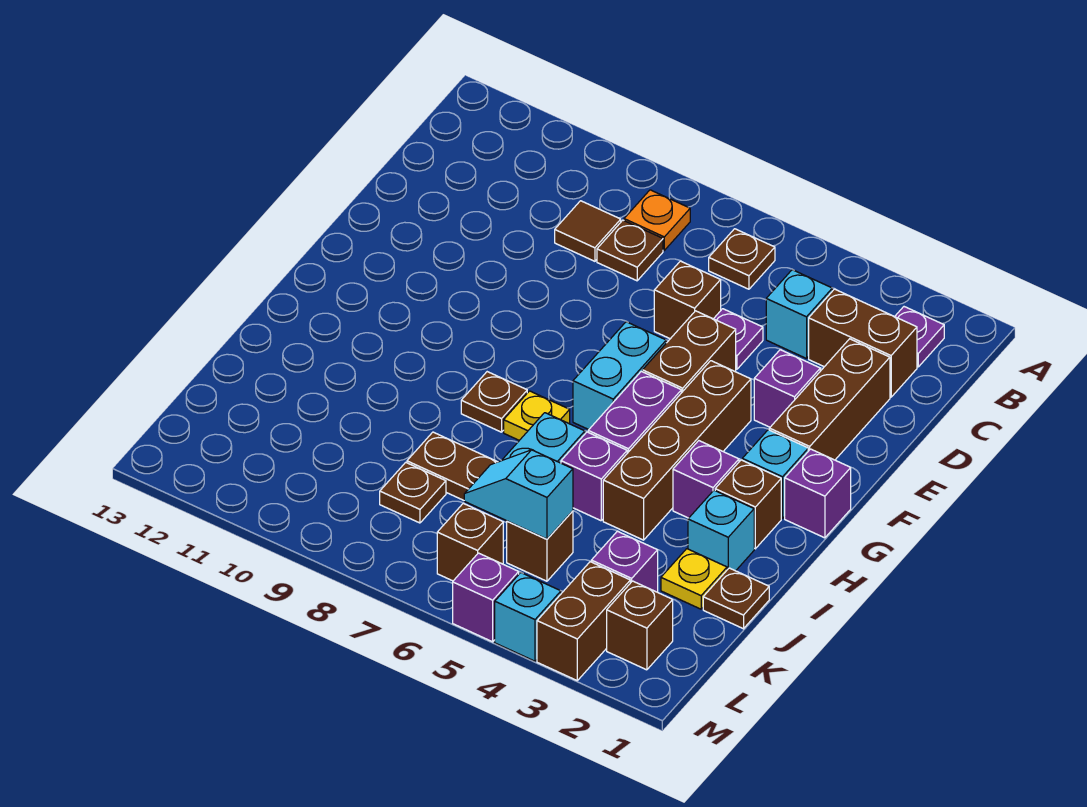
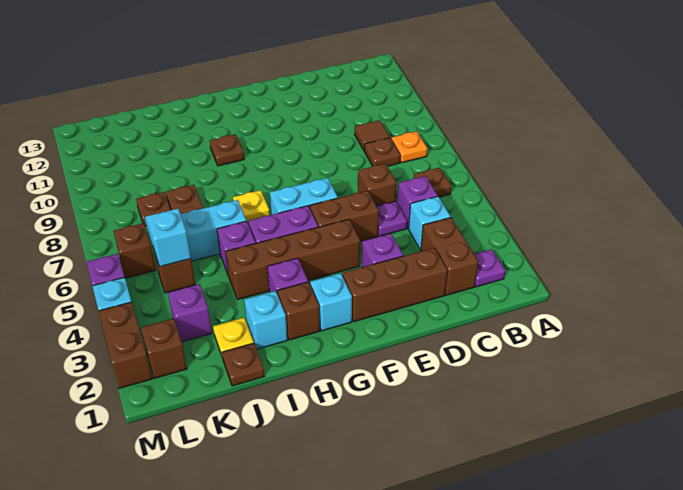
purple 1x1 brick [785,449,851,538] -> purple 1x1 brick moved to [397,176,438,229]
brown 1x1 plate [461,372,527,432] -> brown 1x1 plate moved to [210,134,244,166]
brown 1x2 brick [537,562,630,680] -> brown 1x2 brick turned to [99,302,152,388]

